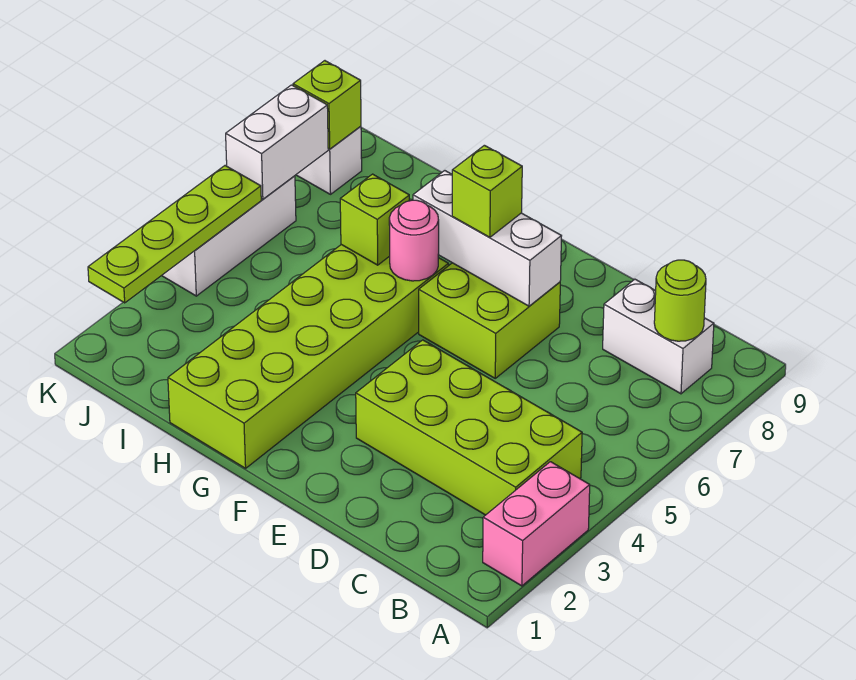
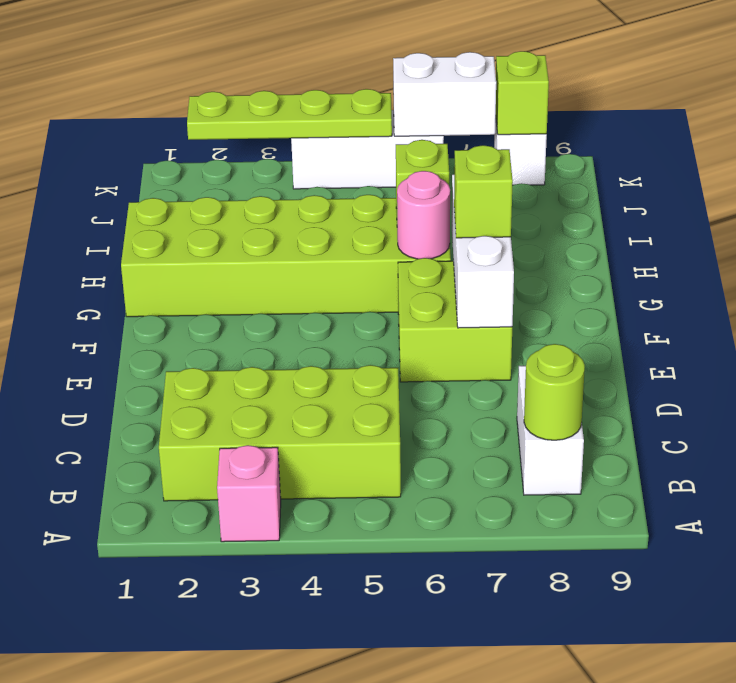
pink 1x2 brick [483,462,590,586] -> pink 1x1 brick [217,445,281,542]
lime 2x4 brick [356,340,582,515] -> lime 2x4 brick turned to [159,365,401,501]

